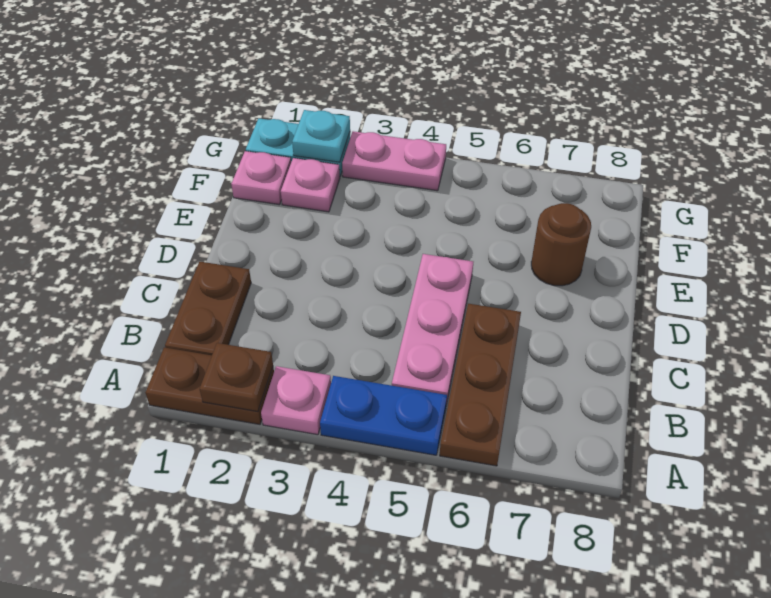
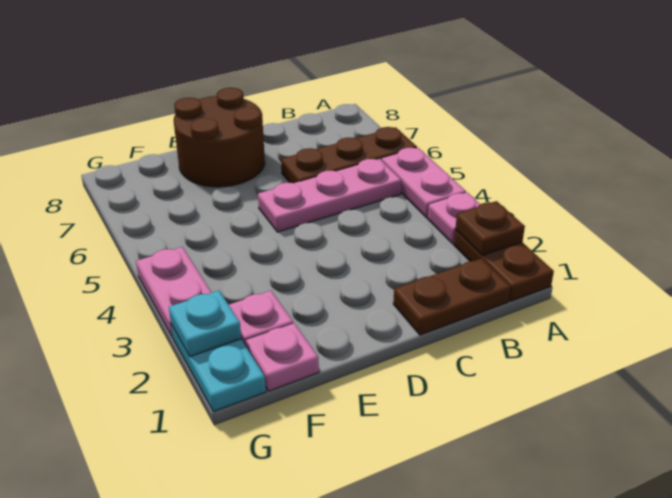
blue 1x2 plate [320,376,447,455] -> pink 1x2 plate [381,148,466,218]
brown 1x1 round brick [531,203,591,286] -> brown 2x2 round brick [174,88,265,187]

